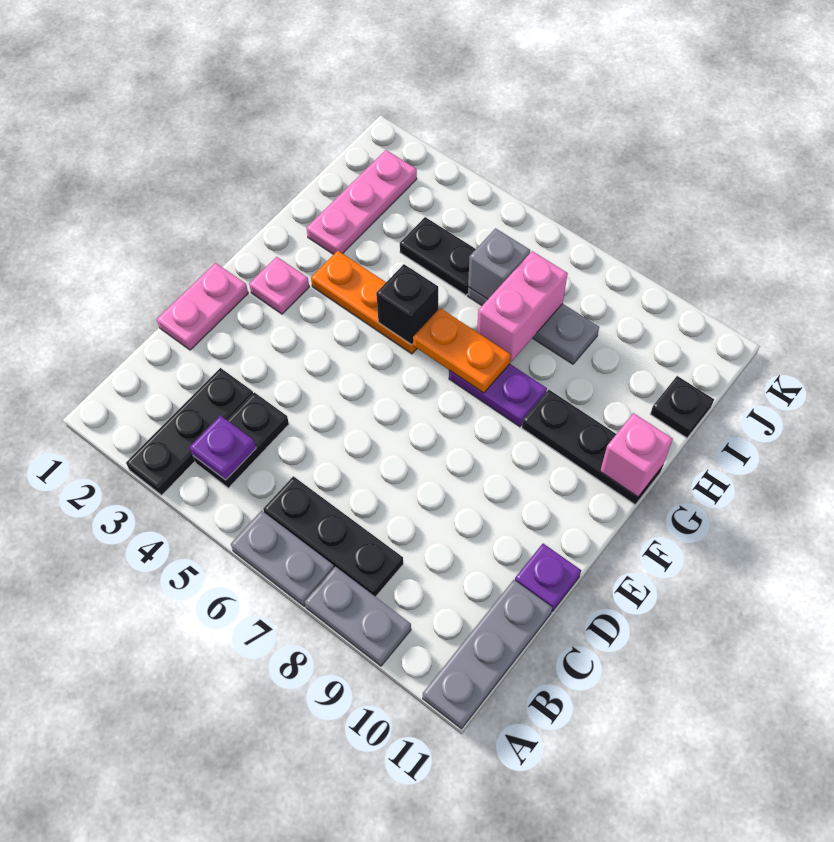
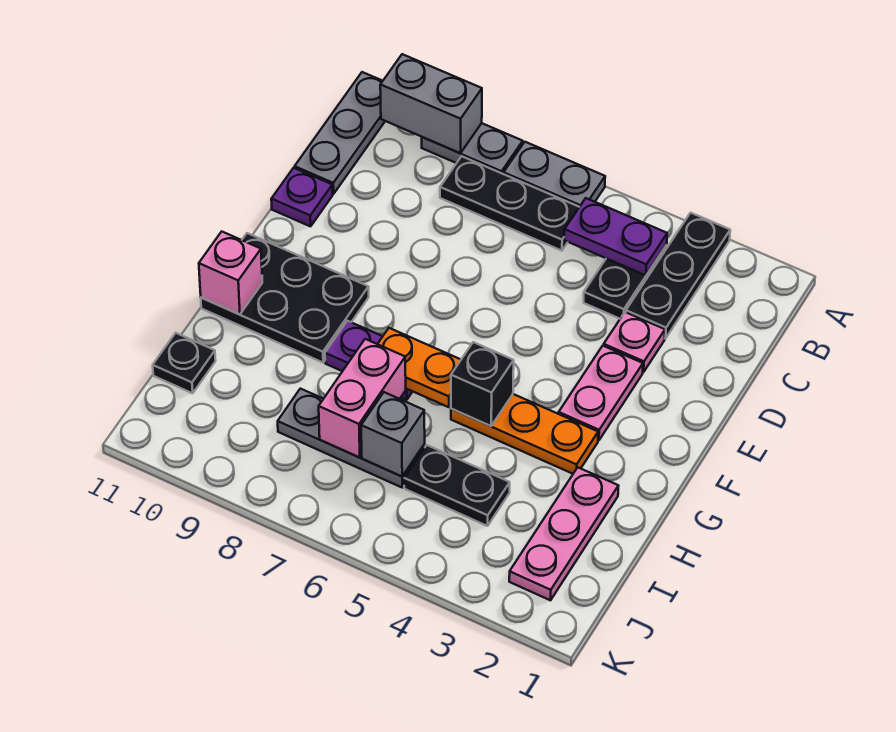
none -> grey 1x2 brick [380,54,482,153]
purple 1x1 plate [190,415,256,480] -> purple 1x2 plate [564,198,667,275]
pink 1x2 plate [157,263,248,350] -> pink 1x2 plate moved to [559,346,643,441]
pink 1x1 plate [249,257,309,314] -> pink 1x1 plate moved to [604,312,665,372]
black 1x3 plate [522,390,663,505] -> black 2x3 plate [201,233,369,362]

